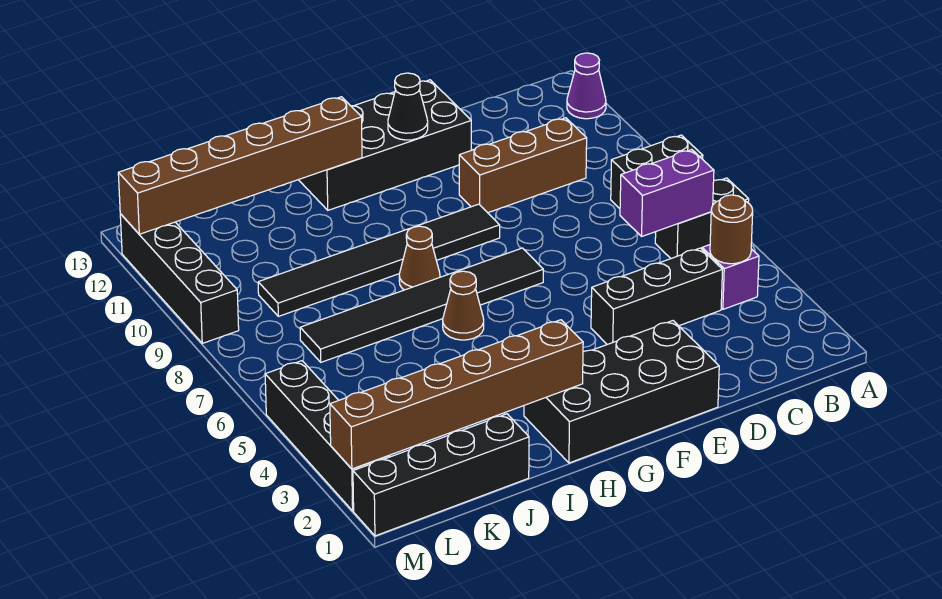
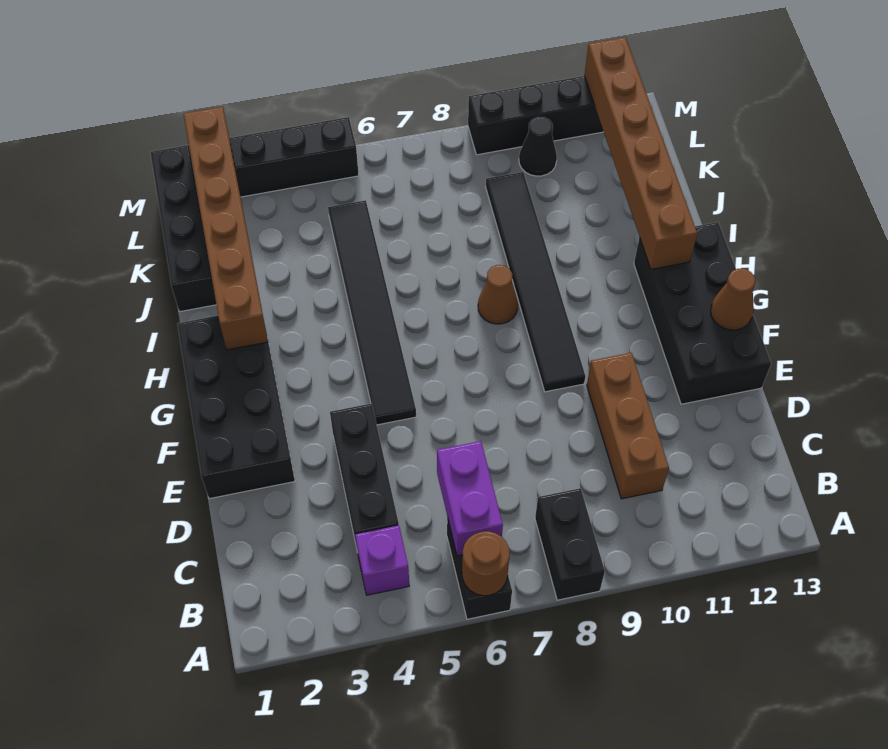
purple 1x1 cone [567,53,606,119] -> none
brown 1x1 round brick [710,195,753,264] -> brown 1x1 round brick moved to [462,531,510,596]
black 1x6 tile [300,248,543,362] -> black 1x6 tile moved to [328,200,416,425]
black 1x1 cone [388,73,428,140] -> black 1x1 cone moved to [519,117,557,176]
brown 1x1 cone [443,271,484,340] -> brown 1x1 cone moved to [711,269,755,330]

